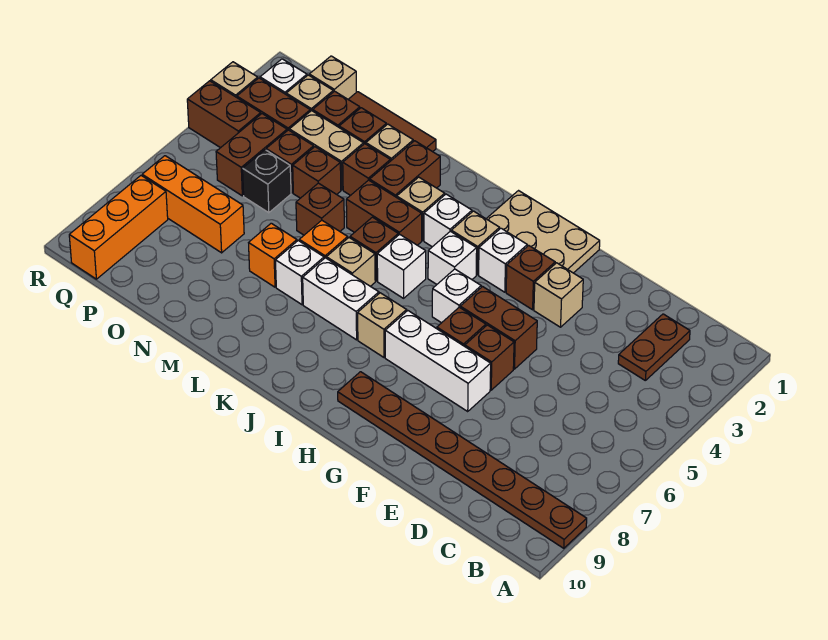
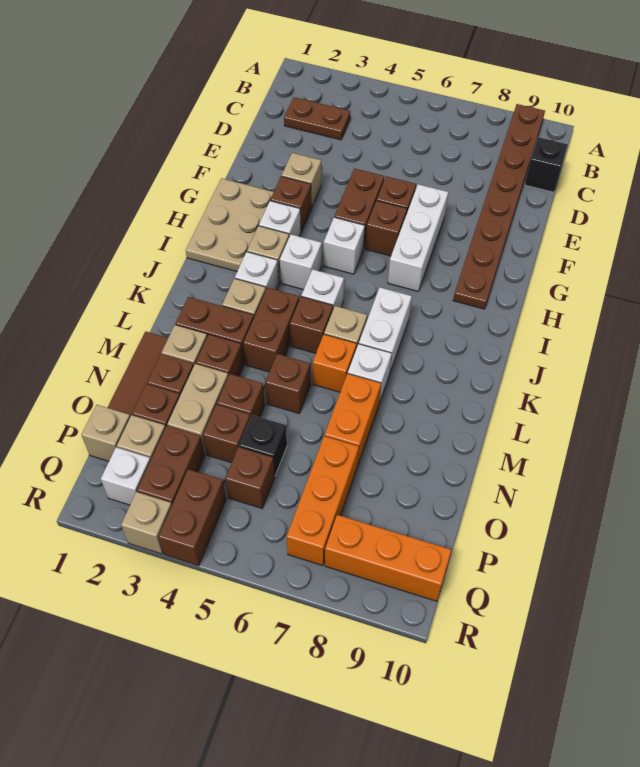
none -> black 1x1 brick [525,137,568,192]
tan 1x1 brick [358,293,407,358] -> none
orange 1x1 brick [249,223,297,287] -> orange 1x2 brick [325,374,381,464]
brown 1x2 brick [216,114,287,196] -> brown 1x1 brick [225,447,275,508]

